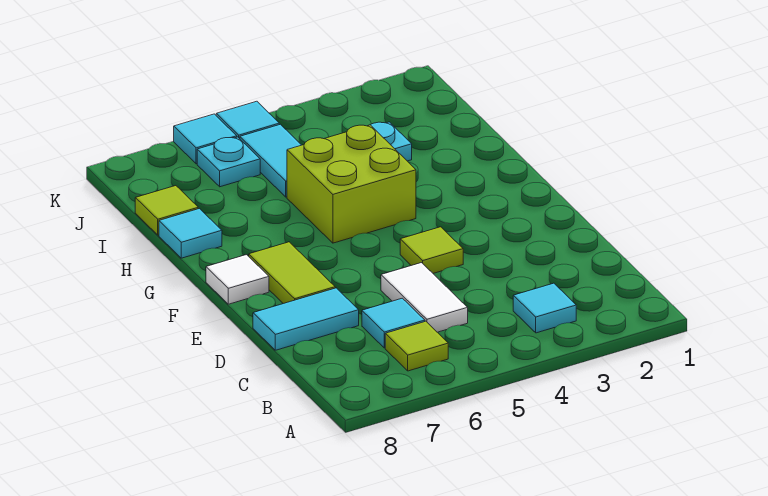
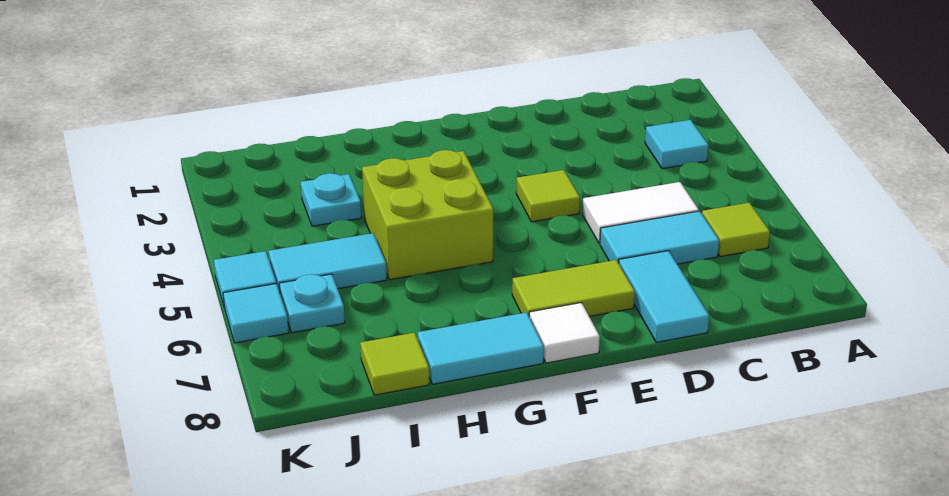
cyan 1x1 tile [362,298,425,348] -> cyan 1x2 tile [600,211,719,264]
cyan 1x1 tile [159,209,222,258] -> cyan 1x2 tile [418,312,544,384]

